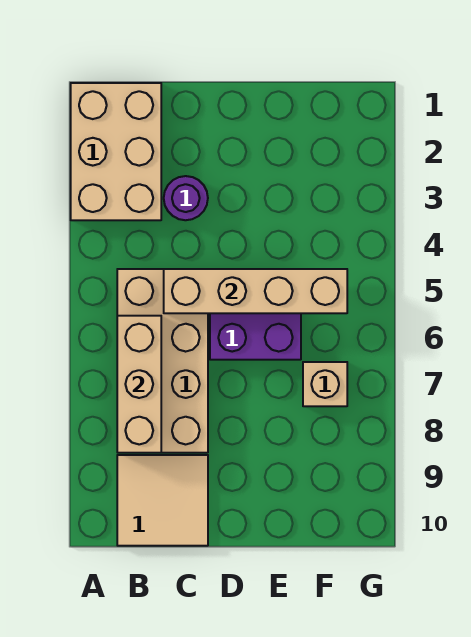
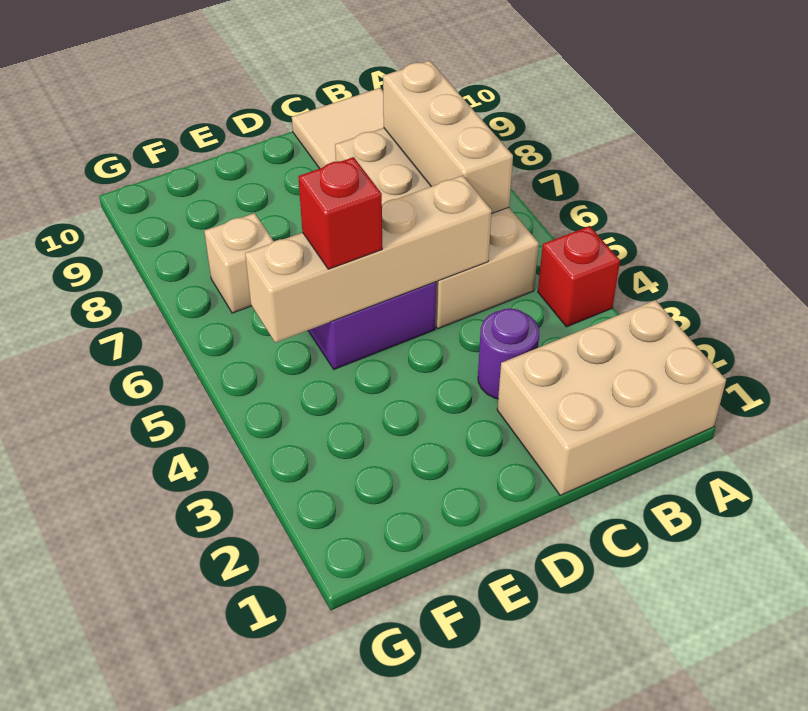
tan 2x3 brick [71,83,161,220] -> tan 2x3 brick turned to [497,300,726,495]
none -> red 1x1 brick [538,226,620,327]
none -> red 1x1 brick [298,157,382,269]

